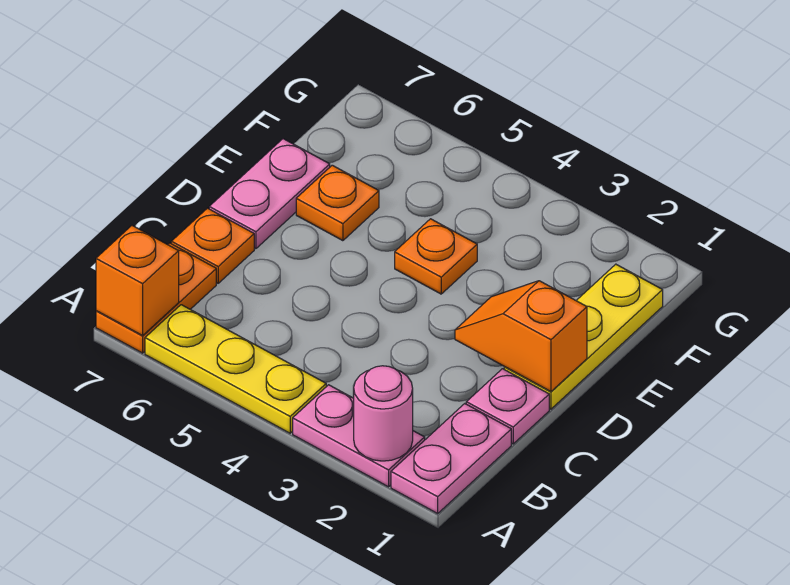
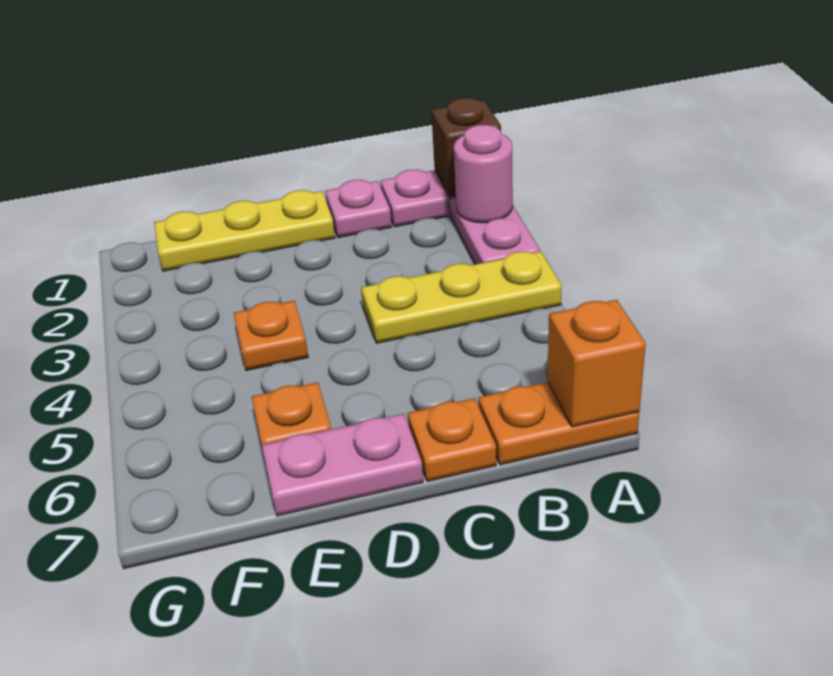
none -> brown 1x1 brick [431,98,501,197]
yellow 1x3 plate [145,305,326,433] -> yellow 1x3 plate turned to [361,251,562,343]
orange 1x2 slope [455,281,587,392] -> none

